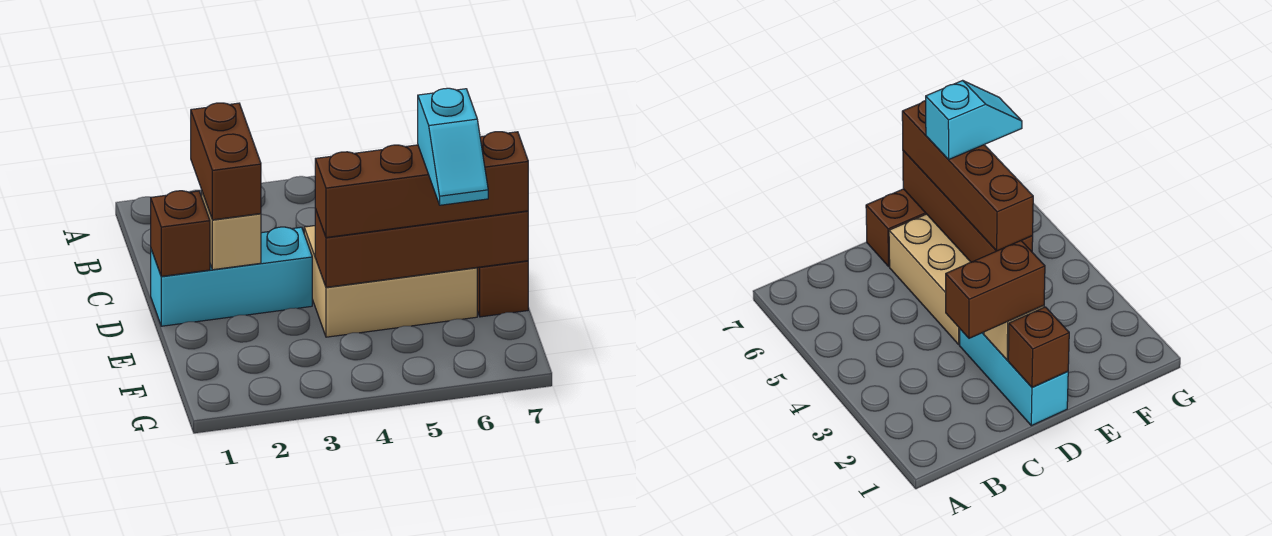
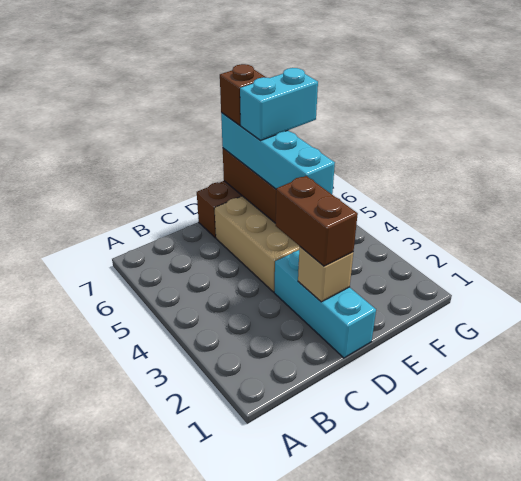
brown 1x2 brick [191,103,261,220] -> brown 1x2 brick turned to [276,176,358,266]
brown 1x1 brick [151,191,210,276] -> brown 1x1 brick moved to [220,64,267,125]
brown 1x4 brick [315,132,528,238] -> cyan 1x4 brick [221,113,335,194]
cyan 1x2 slope [418,88,488,205] -> cyan 1x2 brick [240,68,318,141]

